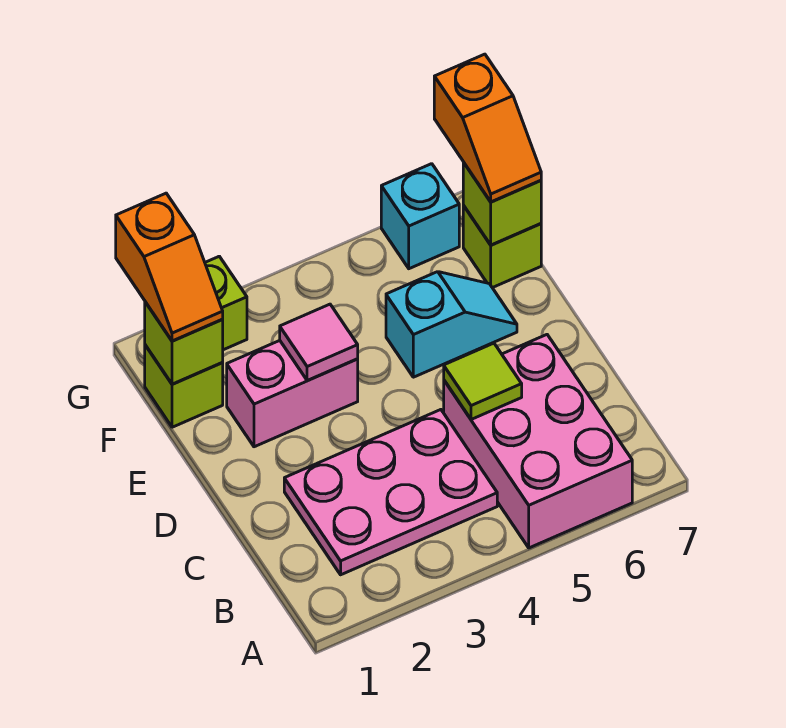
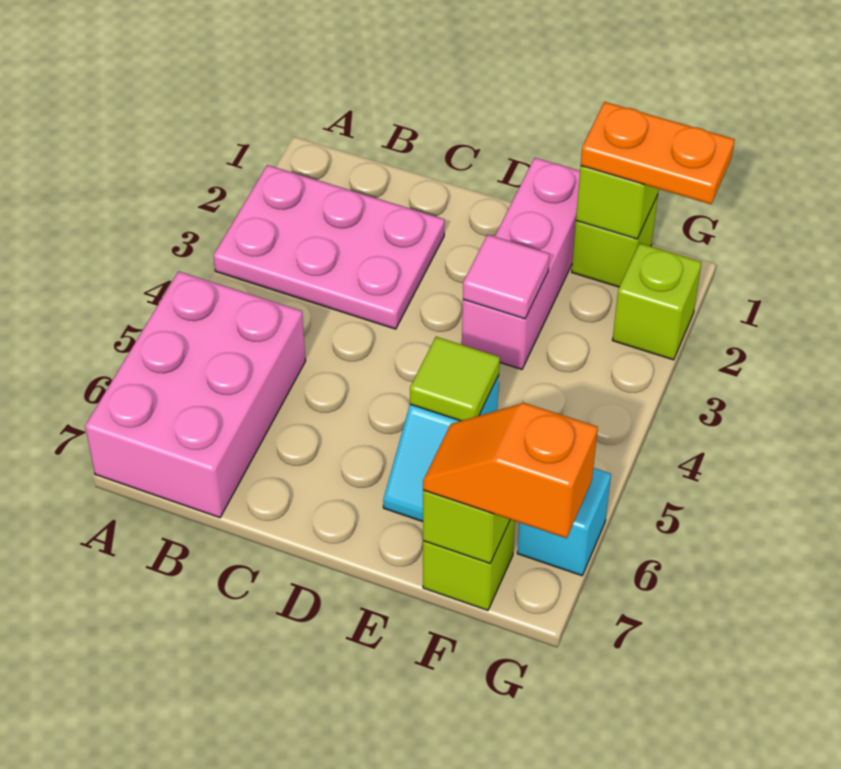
pink 2x3 brick [444,335,632,548] -> pink 2x3 brick turned to [85,271,306,518]
pink 2x3 plate [284,410,497,575] -> pink 2x3 plate turned to [213,165,445,329]
lime 1x1 tile [444,343,522,419] -> lime 1x1 tile moved to [410,337,500,421]
pink 1x2 brick [227,341,358,447] -> pink 1x3 brick [462,158,580,369]
orange 1x2 slope [116,193,223,341] -> orange 1x2 plate [581,102,735,204]

